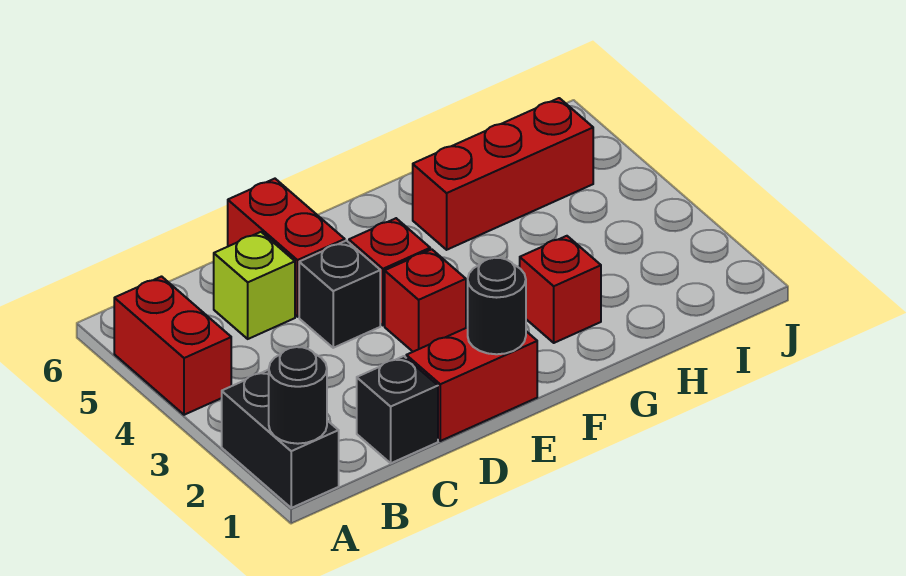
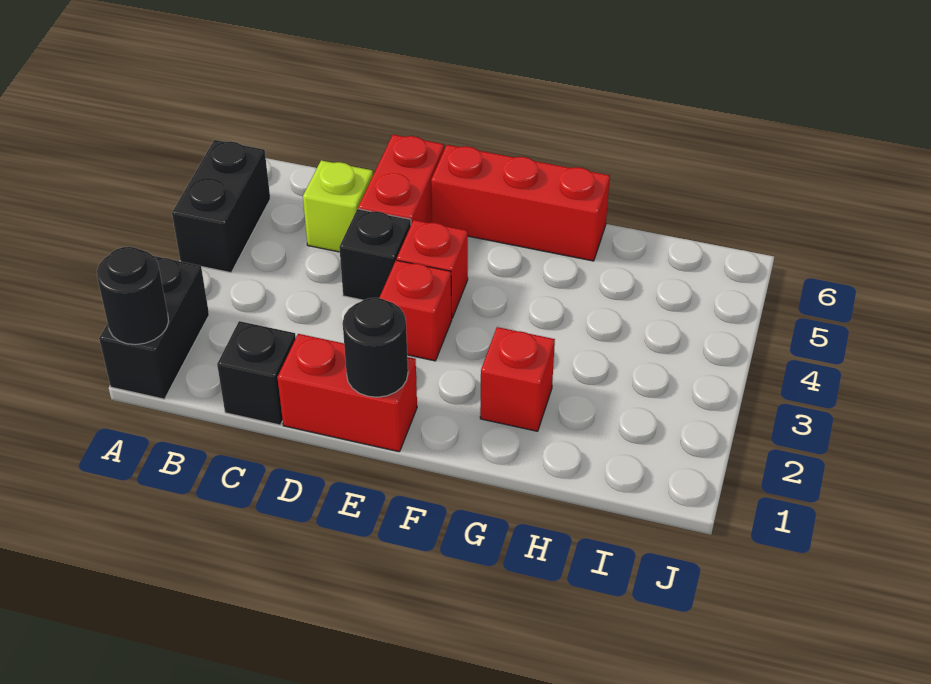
red 1x2 brick [114,277,231,415] -> black 1x2 brick [172,140,270,273]
red 1x3 brick [413,98,593,250] -> red 1x3 brick moved to [431,145,610,261]

